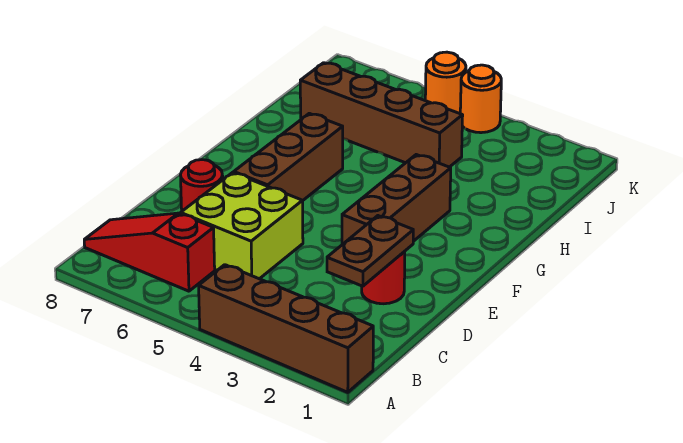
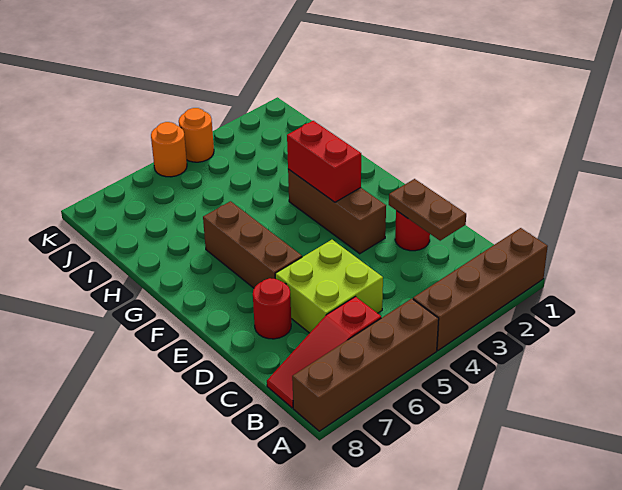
none -> red 1x2 brick [287,121,361,202]
brown 1x4 brick [300,63,463,167] -> brown 1x4 brick moved to [292,298,439,431]

